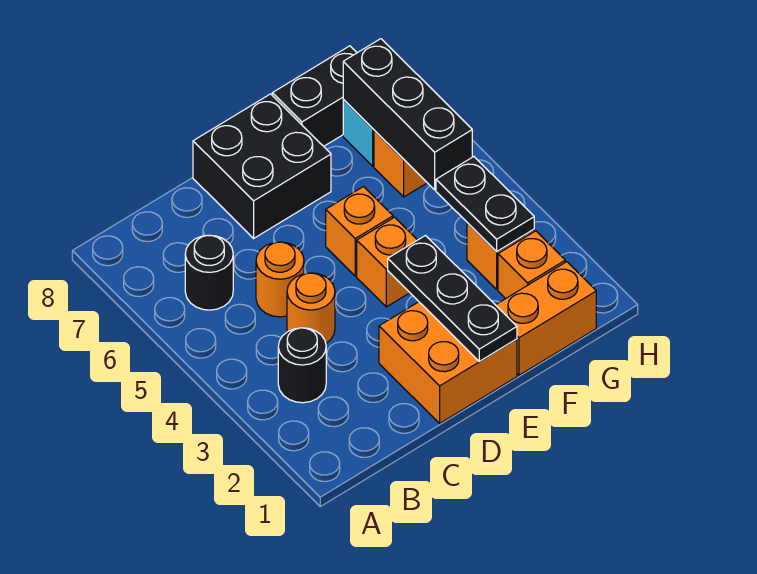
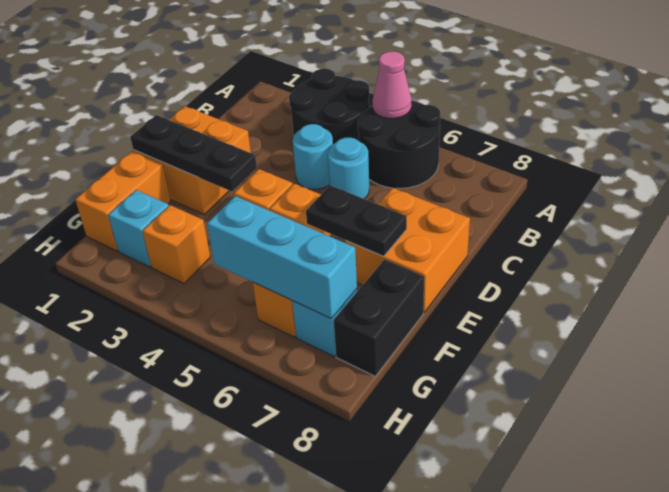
none -> pink 1x1 cone [372,51,412,119]
black 1x1 round brick [278,328,326,403] -> black 2x2 round brick [289,69,370,144]
black 1x1 round brick [185,235,233,310] -> black 2x2 round brick [358,101,441,188]
orange 1x1 round brick [287,273,335,343] -> cyan 1x1 round brick [293,124,333,189]
orange 1x1 round brick [256,242,304,317] -> cyan 1x1 round brick [328,138,369,199]
black 2x2 brick [193,94,331,238] -> orange 2x2 brick [346,188,470,312]
orange 1x1 brick [498,231,565,299] -> cyan 1x1 brick [108,190,169,267]
black 1x2 plate [436,157,534,252] -> black 1x2 plate moved to [306,185,407,256]
black 1x3 brick [343,39,472,190] -> cyan 1x3 brick [207,196,357,318]

